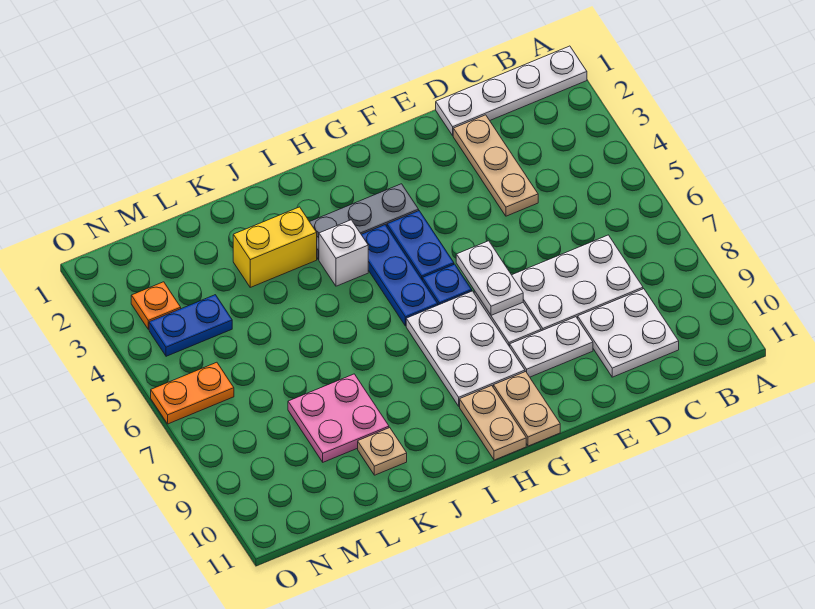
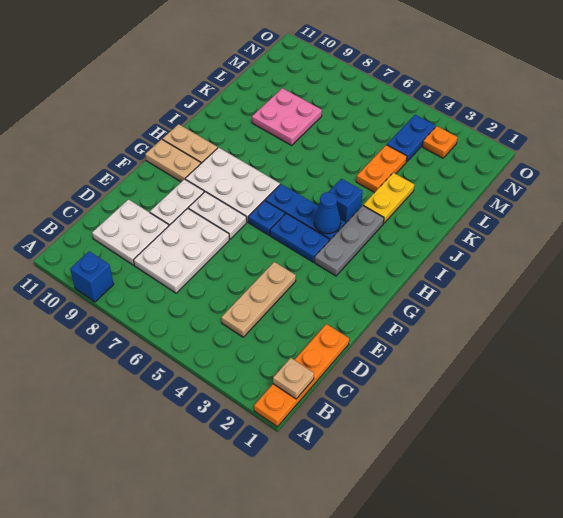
white 1x4 plate [436,46,587,136] -> orange 1x4 plate [254,324,349,427]
none -> blue 1x1 brick [70,251,114,302]
tan 1x3 plate [453,115,538,216] -> tan 1x3 plate turned to [221,262,296,337]
white 1x2 plate [456,241,523,315] -> none
none -> blue 1x1 cone [314,192,341,234]
white 1x1 brick [319,220,368,286] -> blue 1x1 brick [329,179,363,223]
yellow 1x2 brick [233,207,317,287] -> yellow 1x2 plate [363,173,414,223]
tan 1x1 plate [358,428,407,475] -> tan 1x1 plate moved to [273,358,314,399]
orange 1x2 plate [151,362,234,424] -> orange 1x2 plate moved to [356,145,407,193]

